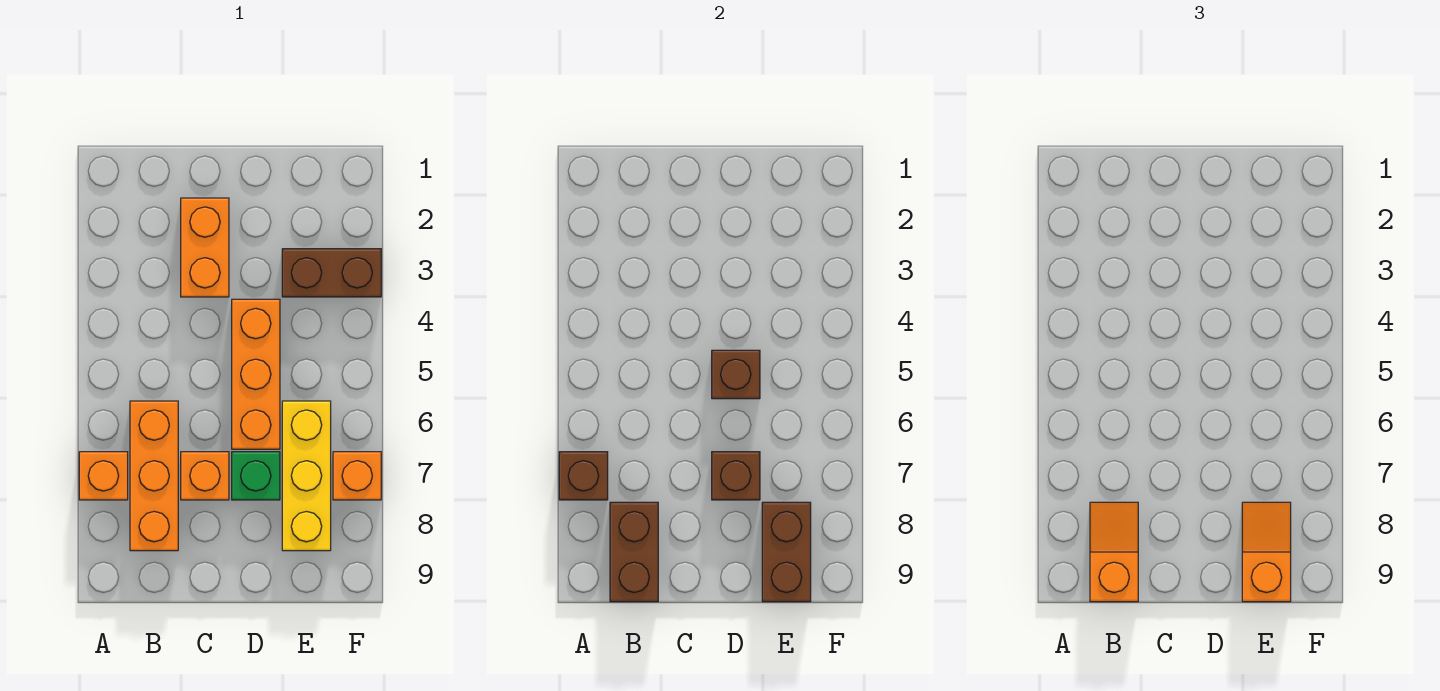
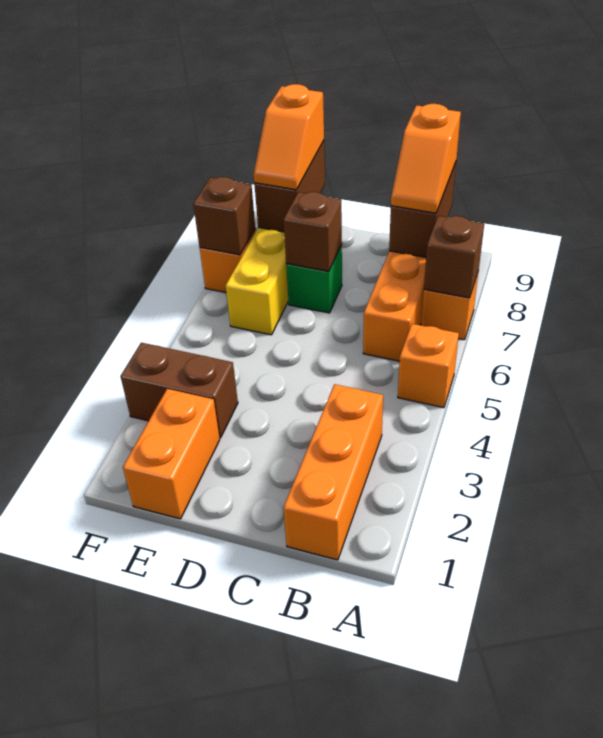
orange 1x2 brick [181,198,229,297] -> orange 1x2 brick moved to [123,389,220,519]
orange 1x1 brick [181,452,229,500] -> orange 1x1 brick moved to [398,324,459,408]
orange 1x3 brick [232,299,280,449] -> orange 1x3 brick moved to [283,384,383,560]
brown 1x1 brick [712,350,760,399] -> brown 1x1 brick moved to [193,177,255,255]

